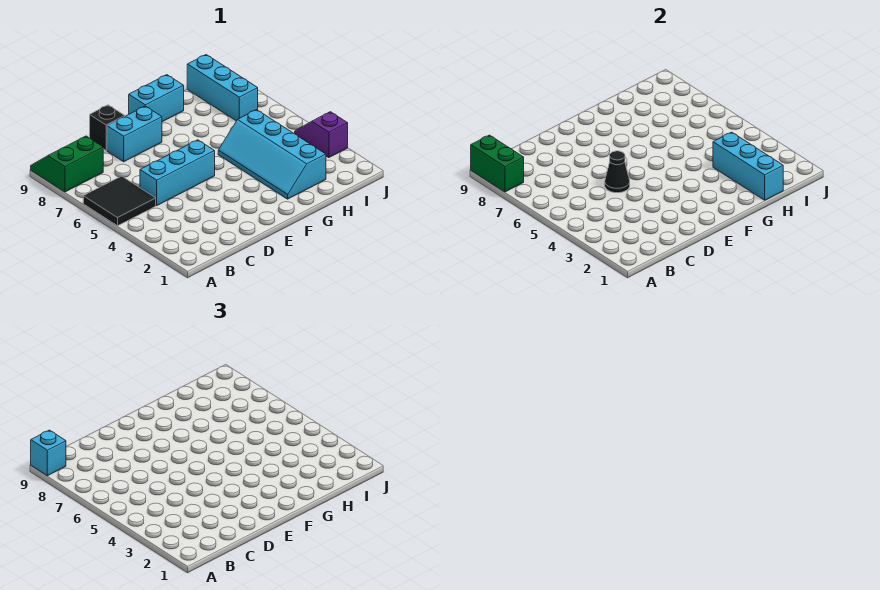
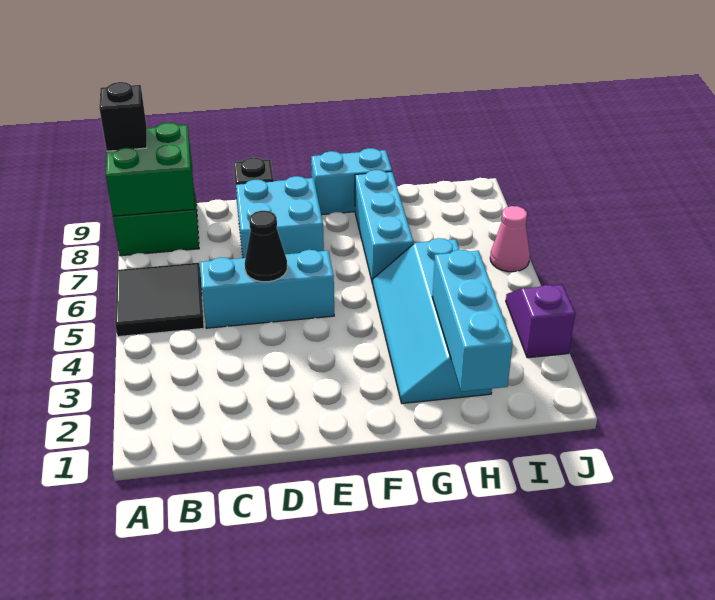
green 1x2 brick [471,135,524,192] -> green 2x2 brick [106,123,195,216]
cyan 1x1 brick [31,430,66,476] -> black 1x1 brick [99,82,147,151]
cyan 1x2 brick [107,106,162,162] -> cyan 2x2 brick [236,176,324,258]
cyan 1x3 brick [187,55,258,121] -> cyan 1x3 brick moved to [355,170,413,284]
none -> pink 1x1 cone [490,206,530,272]

